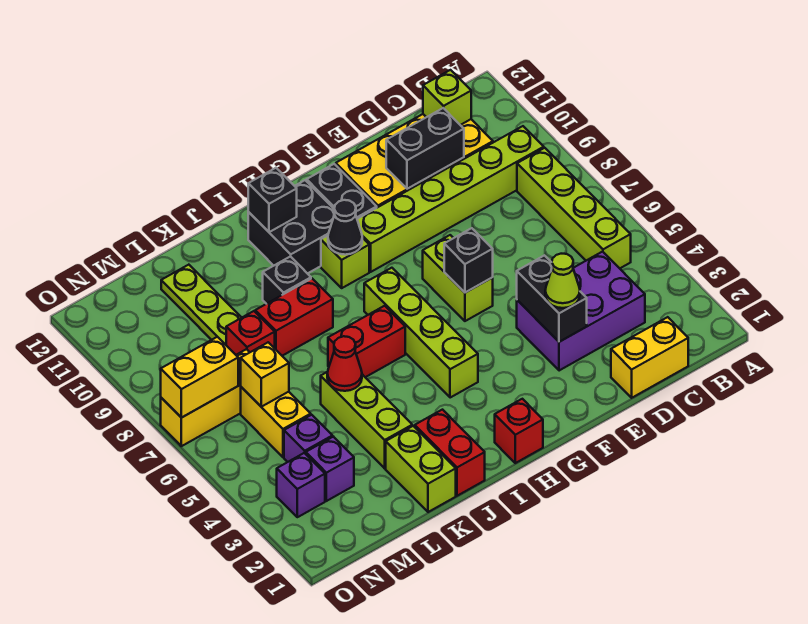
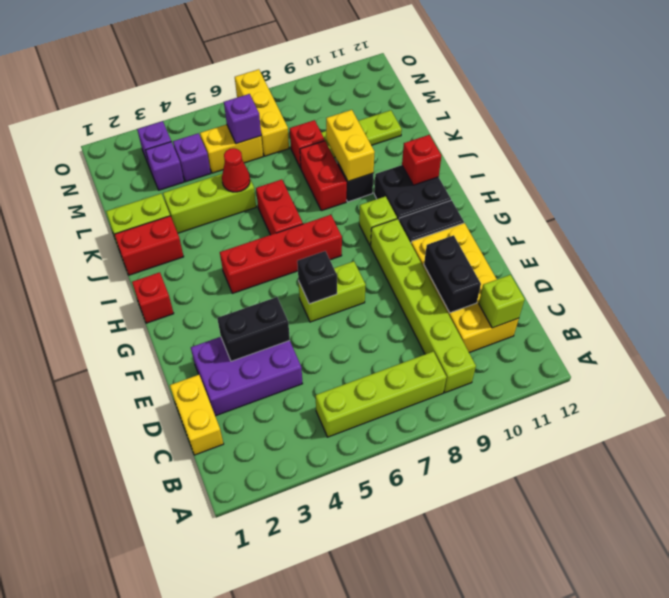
purple 2x3 brick [517,252,645,371] -> purple 2x3 brick turned to [191,337,303,416]
lime 1x1 cone [545,254,580,308] -> none
lime 1x4 brick [364,268,478,398] -> red 1x4 brick [220,215,342,293]
black 1x1 cone [328,200,362,255] -> none
black 1x1 brick [248,168,297,232] -> red 1x1 brick [402,135,441,185]
yellow 1x1 brick [241,342,289,407] -> purple 1x1 brick [224,94,261,144]
yellow 1x2 brick [161,337,238,418] -> yellow 1x2 brick moved to [326,110,375,181]

